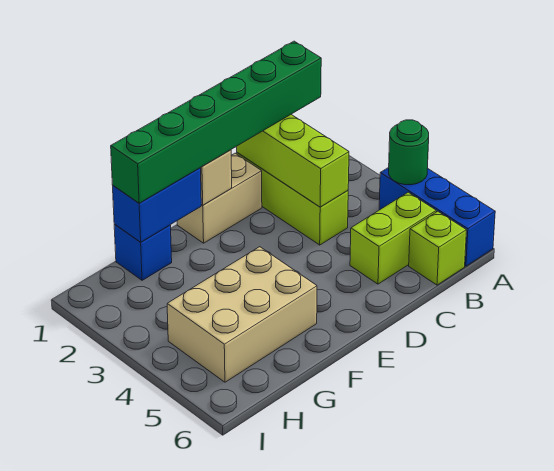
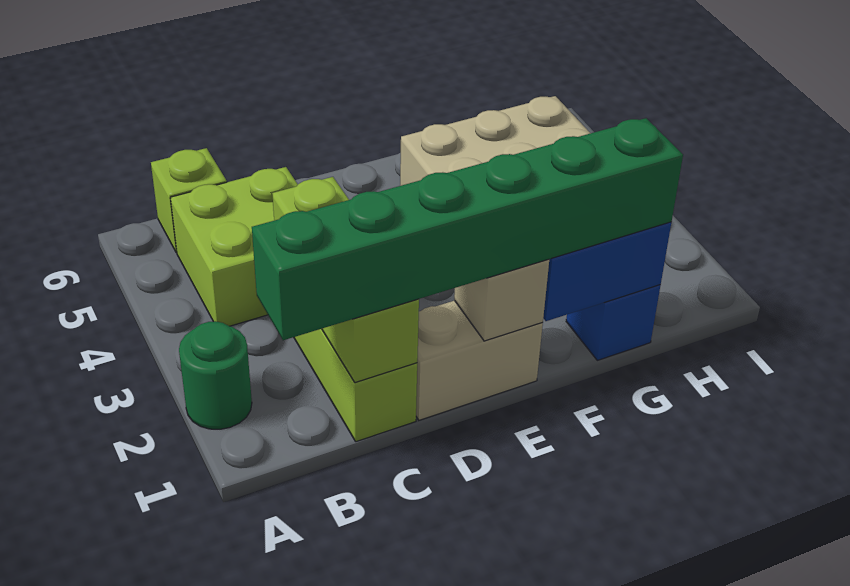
blue 1x3 brick [379,167,495,266] -> none
green 1x1 round brick [389,120,429,185] -> green 1x1 round brick moved to [179,321,252,429]
lime 1x2 brick [350,192,436,284] -> lime 2x2 brick [170,167,298,326]

